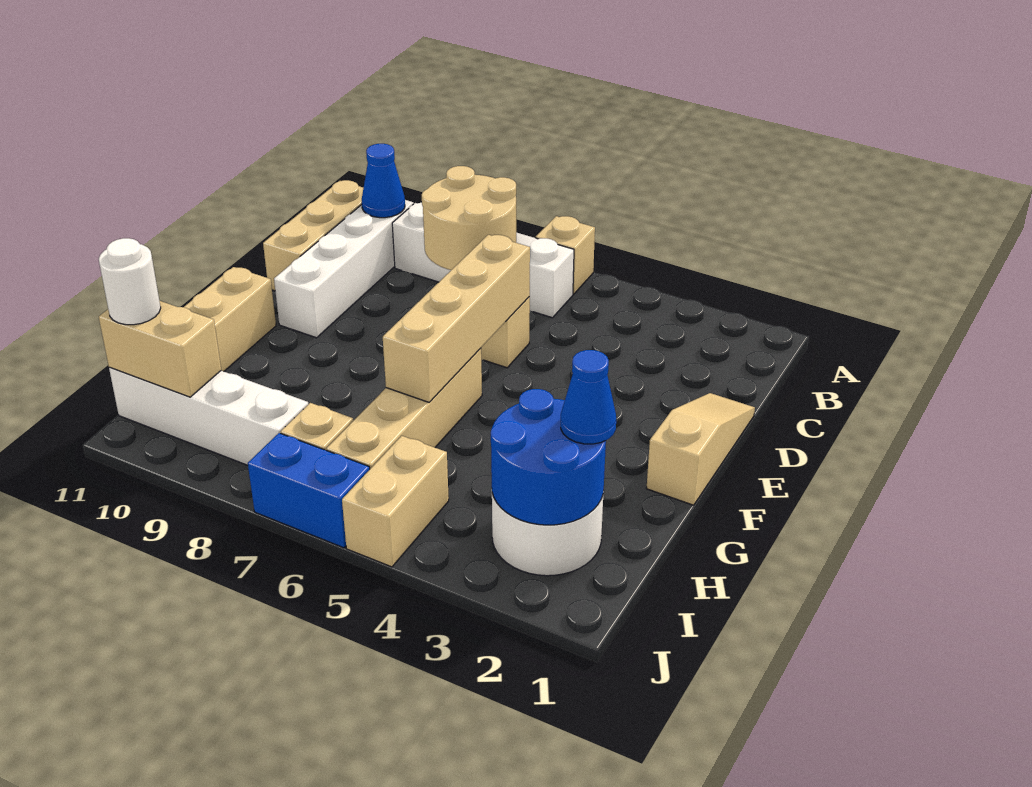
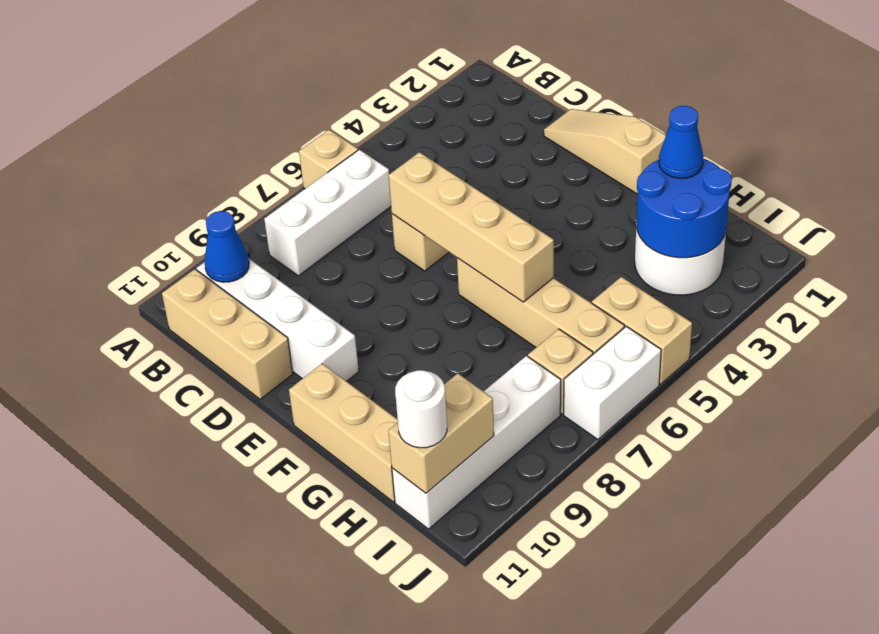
white 1x4 brick [392,203,574,318] -> white 1x3 brick [264,150,391,276]
tan 2x2 round brick [422,166,516,270] -> none
blue 1x2 brick [248,433,370,548] -> white 1x2 brick [564,326,661,439]

